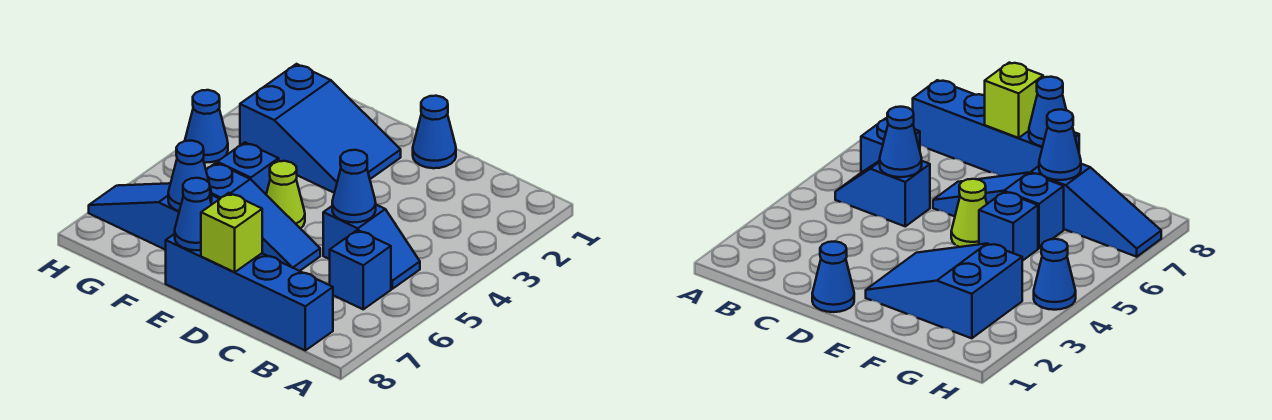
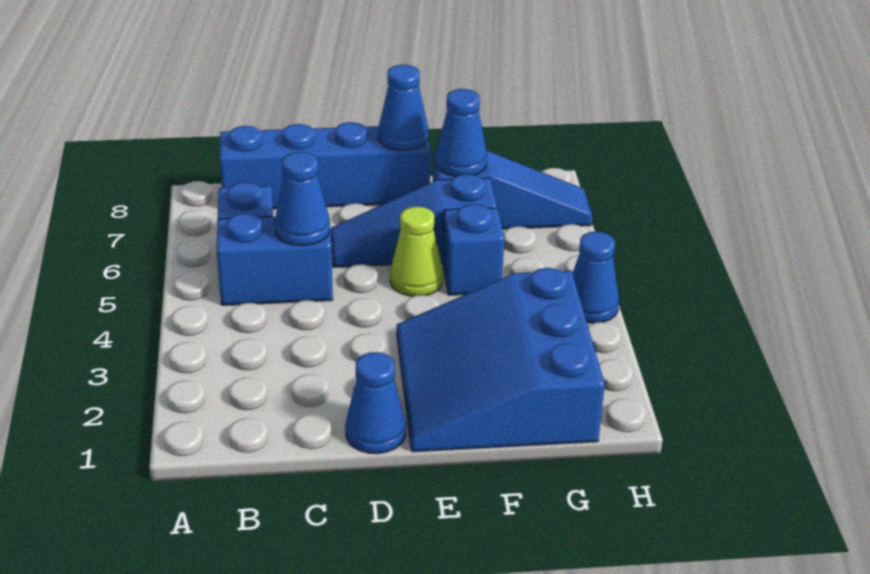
blue 1x2 slope [323,205,420,289] -> blue 1x2 brick [217,213,333,305]
lime 1x1 brick [201,193,262,272] -> none
blue 2x3 slope [240,64,401,193] -> blue 3x3 slope [397,268,605,452]

